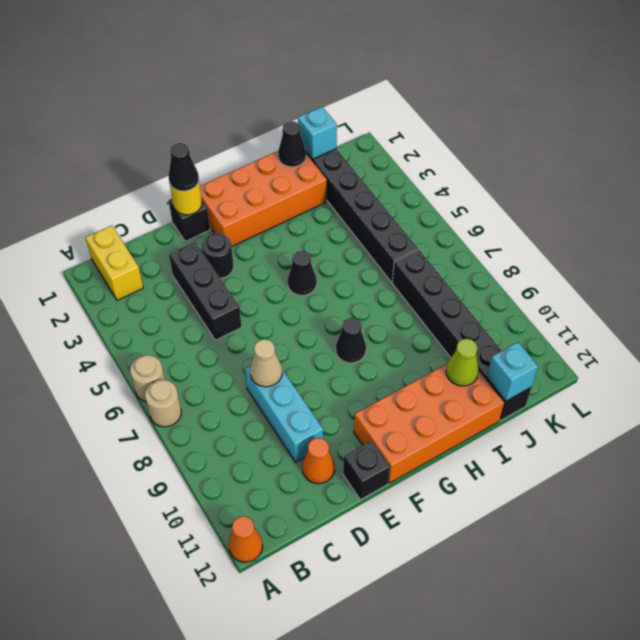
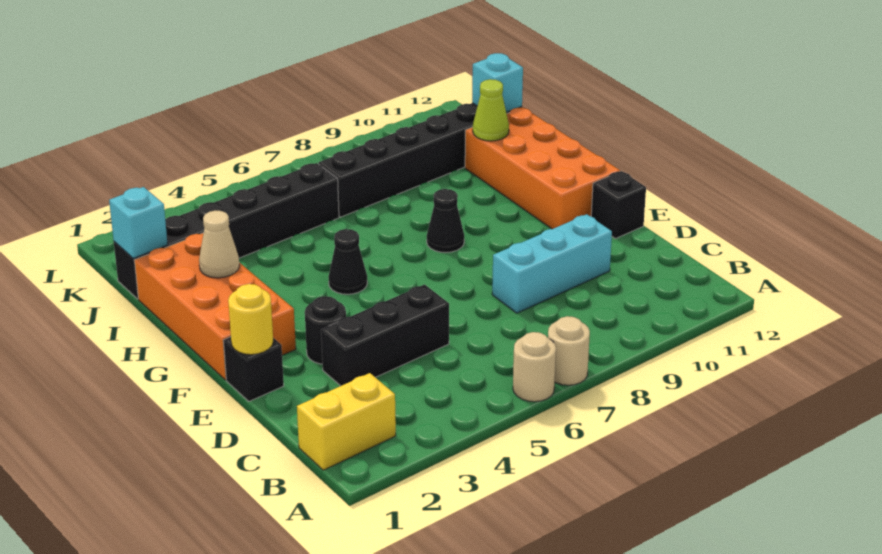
orange 1x1 cone [229,516,263,562] -> none
tan 1x1 cone [250,339,282,387] -> tan 1x1 cone moved to [199,210,239,278]
orange 1x1 cone [302,438,335,484] -> none
black 1x1 cone [169,143,199,191] -> none
black 1x1 cone [278,121,306,167] -> none

